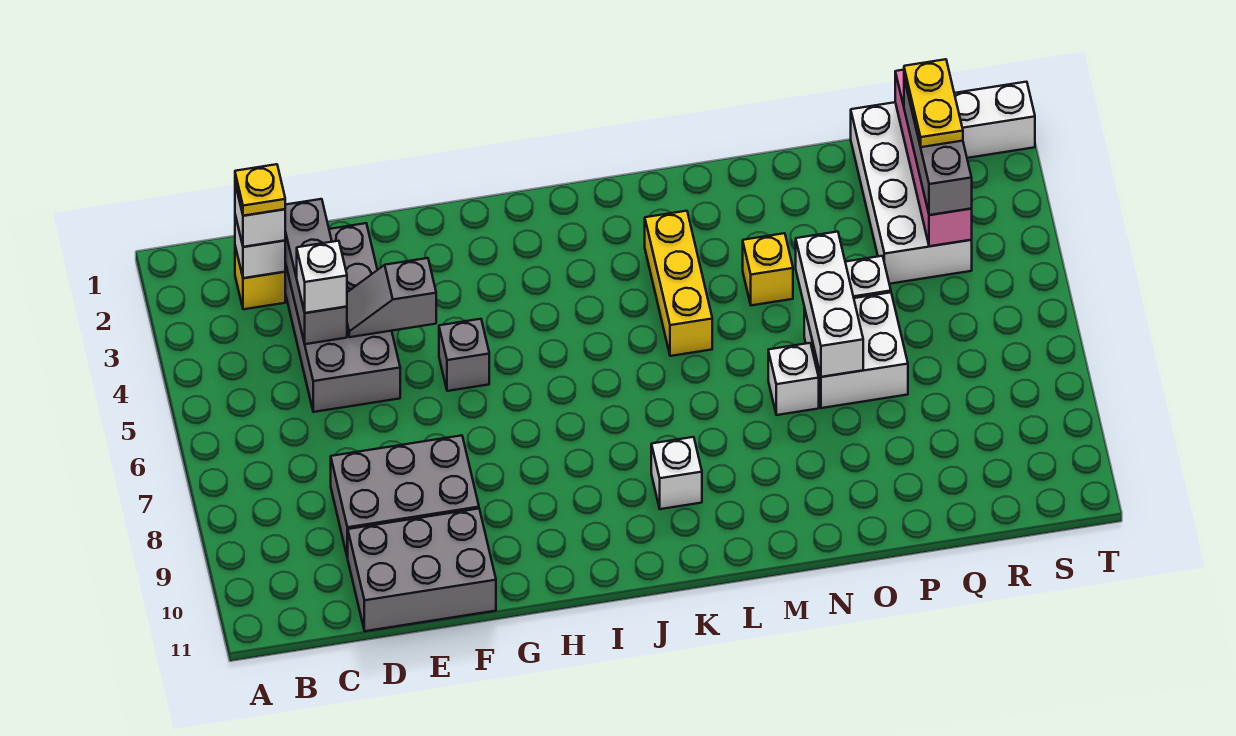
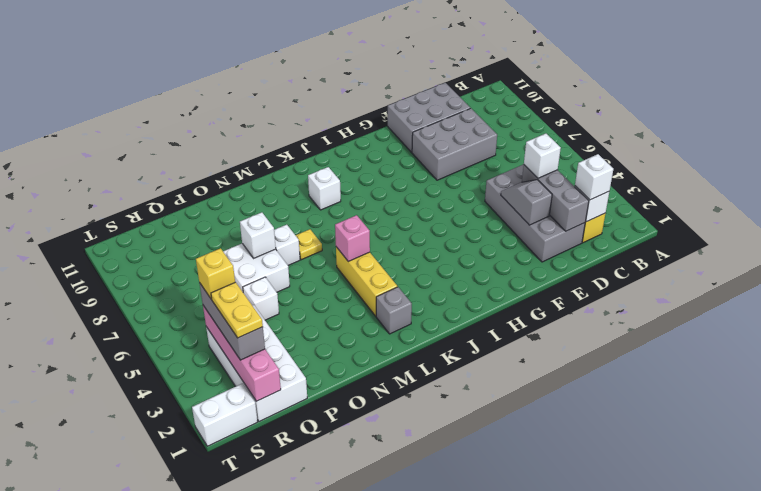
yellow 1x1 plate [235,164,285,216] -> yellow 1x1 plate moved to [296,229,322,260]
grey 1x2 slope [347,258,436,337] -> grey 1x2 slope turned to [501,180,552,225]
grey 1x1 brick [439,319,489,391] -> grey 1x1 brick moved to [376,287,412,334]
none -> pink 1x1 brick [335,215,370,261]
yellow 1x1 brick [743,233,793,305] -> yellow 1x1 brick moved to [196,248,235,299]
white 1x3 brick [796,232,863,377] -> white 1x1 brick [240,212,276,258]

